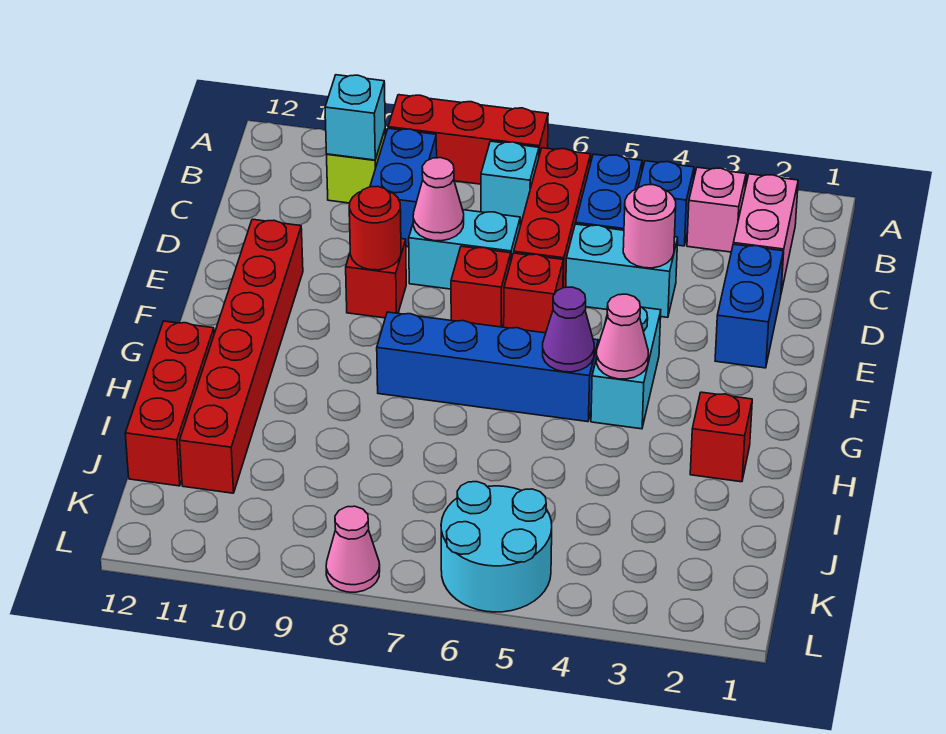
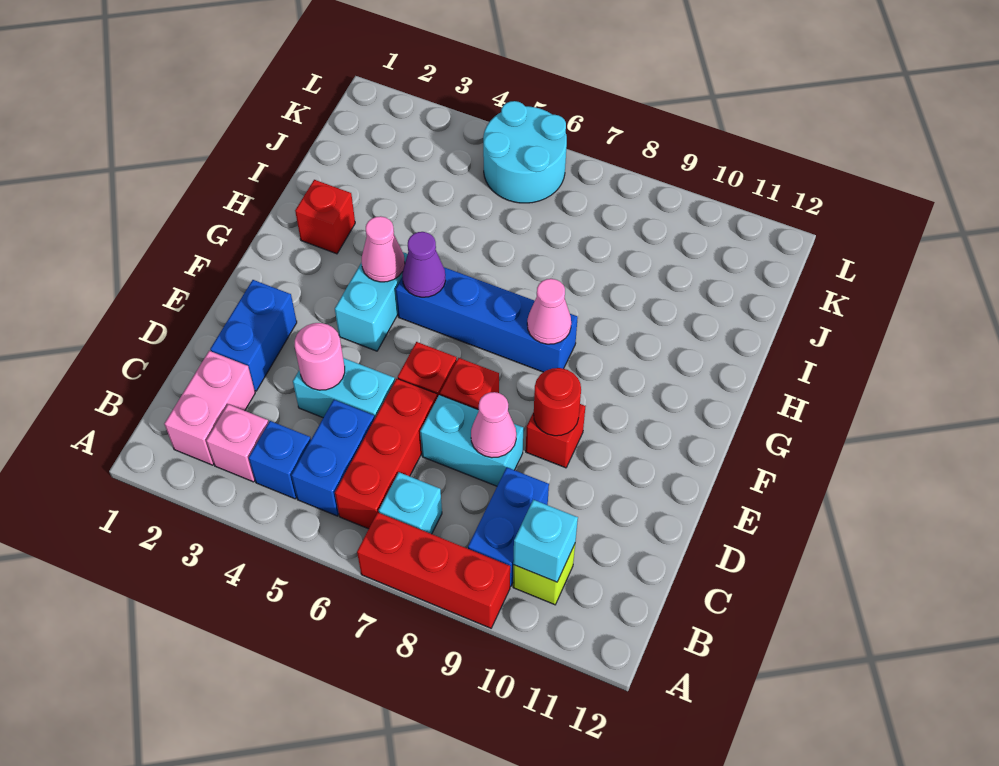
red 1x6 brick [180,219,303,493] -> none
red 1x3 brick [125,321,214,486] -> none
pink 1x1 cone [326,506,380,592] -> pink 1x1 cone moved to [527,279,571,344]

